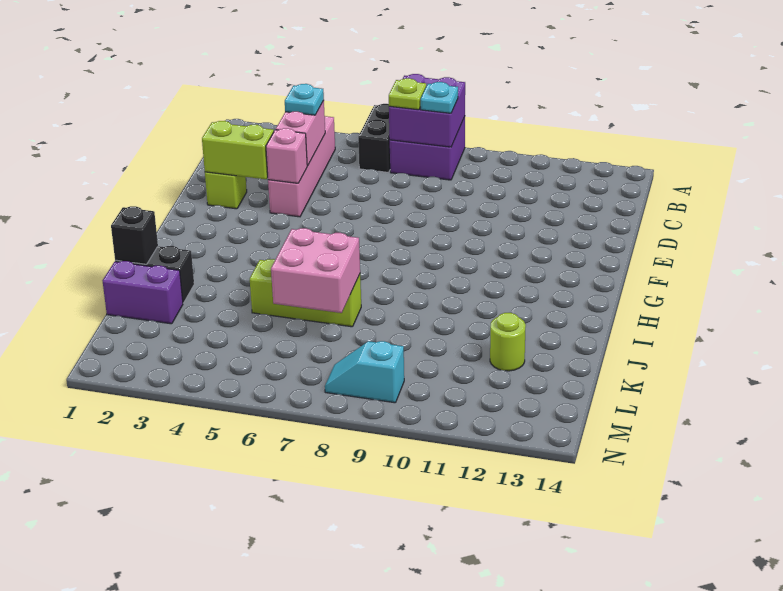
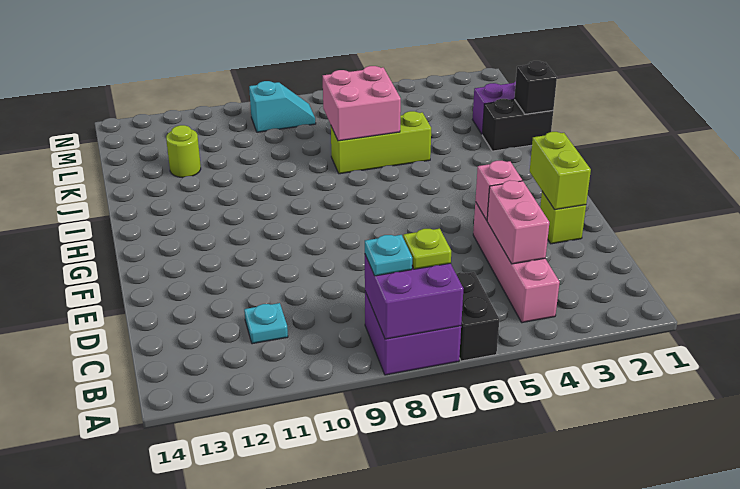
cyan 1x1 plate [285,84,324,115] -> cyan 1x1 plate moved to [244,303,288,344]
lime 1x2 brick [202,121,274,179] -> lime 1x2 brick turned to [530,132,591,210]

